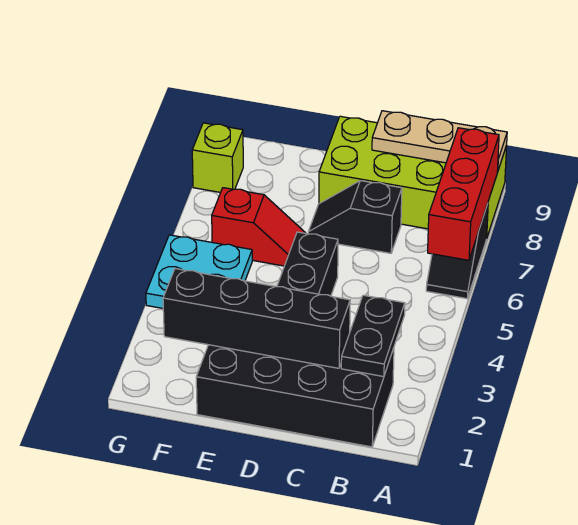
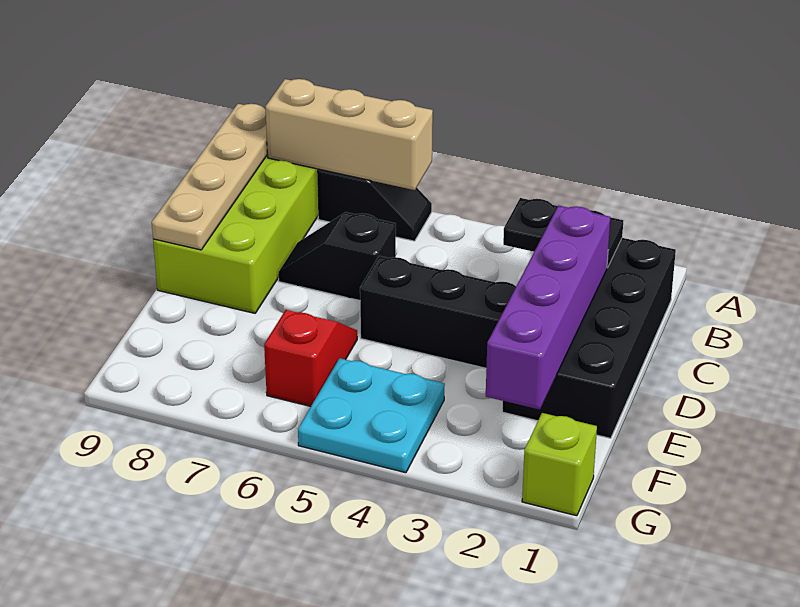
red 1x3 brick [428,128,499,260] -> tan 1x3 brick [266,79,433,190]
tan 1x3 plate [372,111,507,172] -> tan 1x4 plate [152,104,268,250]
black 1x4 brick [163,269,350,368] -> purple 1x4 brick [486,205,610,410]
black 1x2 slope [308,181,402,253] -> black 1x2 slope turned to [278,212,396,300]
lime 1x1 brick [192,123,243,193] -> lime 1x1 brick moved to [522,413,597,516]

